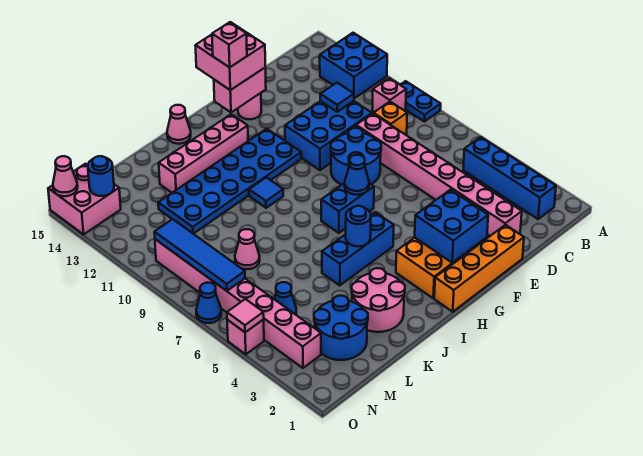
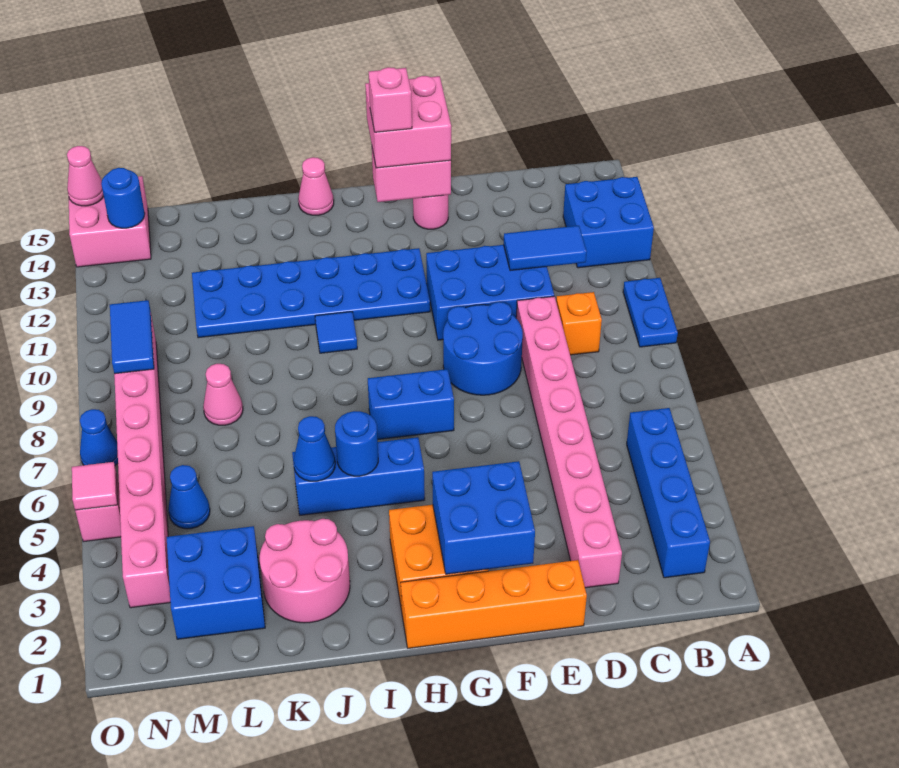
pink 1x1 brick [372,78,406,112] -> none
blue 1x1 tile [320,83,354,112] -> blue 1x2 tile [504,226,586,271]
blue 1x1 cone [345,155,369,195] -> blue 1x1 cone moved to [293,416,335,481]
pink 1x4 brick [159,114,248,193] -> none
blue 2x2 round brick [314,296,368,360] -> blue 2x2 brick [166,526,265,639]
blue 1x4 tile [154,219,245,291] -> blue 1x2 tile [110,300,154,374]

